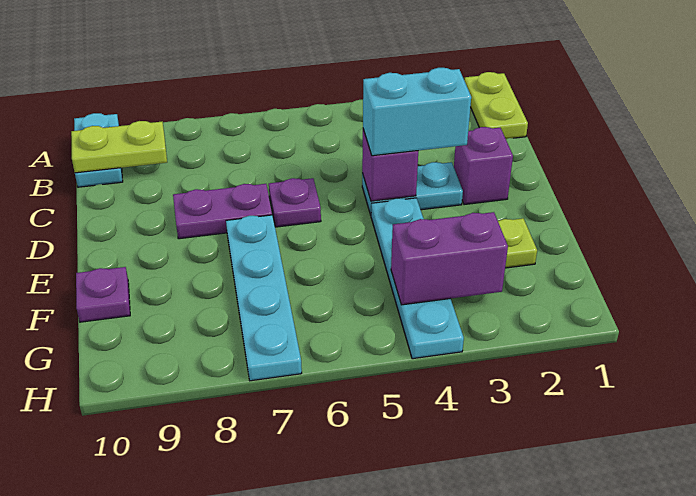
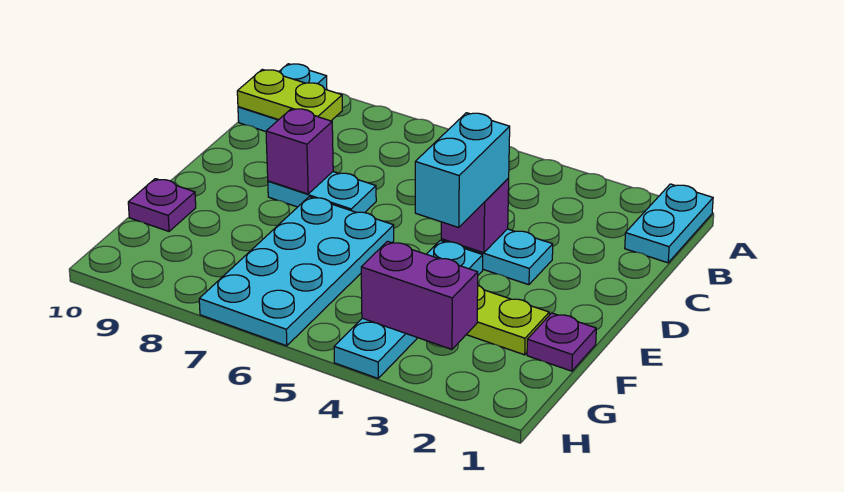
lime 1x2 plate [464,72,528,139] -> cyan 1x2 plate [625,184,713,263]
purple 1x1 brick [454,127,513,205] -> purple 1x1 brick moved to [266,108,333,194]
cyan 1x2 brick [363,68,471,156] -> cyan 1x2 brick turned to [415,113,510,228]
purple 1x1 plate [269,178,321,227] -> purple 1x1 plate moved to [527,313,596,371]
purple 1x2 plate [173,184,272,239] -> cyan 1x2 plate [268,172,376,213]
cyan 1x4 plate [226,215,302,381] -> cyan 2x4 plate [199,197,394,346]

